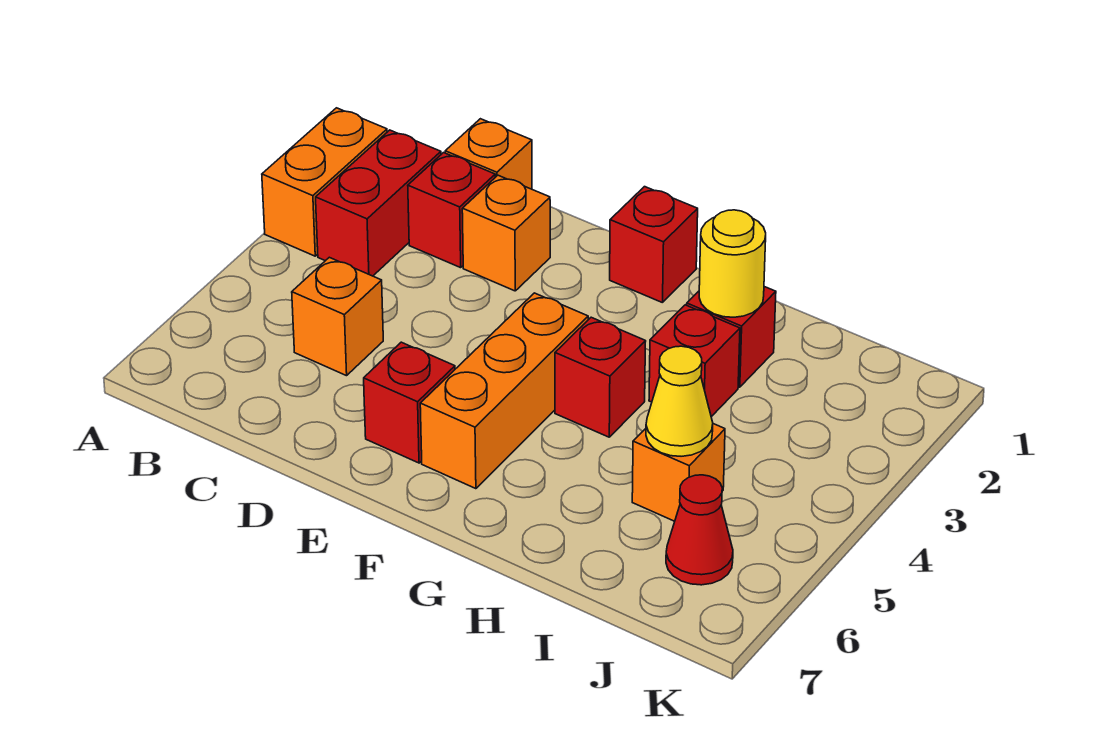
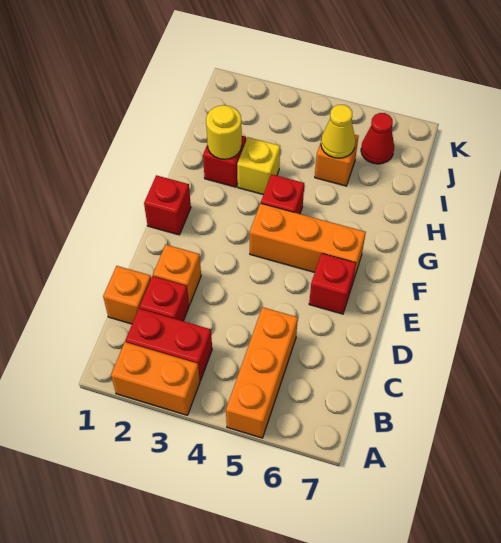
orange 1x1 brick [292,257,383,376] -> orange 1x3 brick [226,307,298,438]
red 1x1 brick [649,305,740,417] -> yellow 1x1 brick [237,137,280,194]

